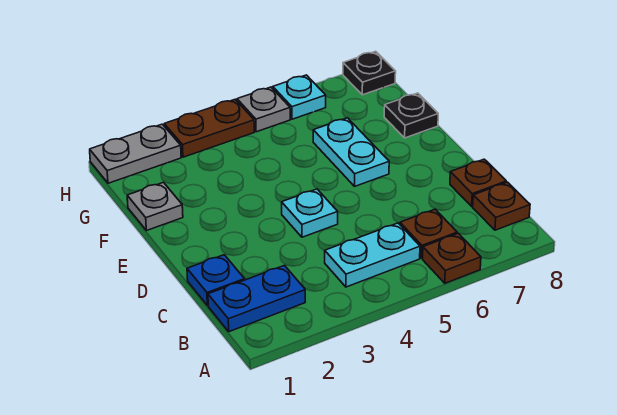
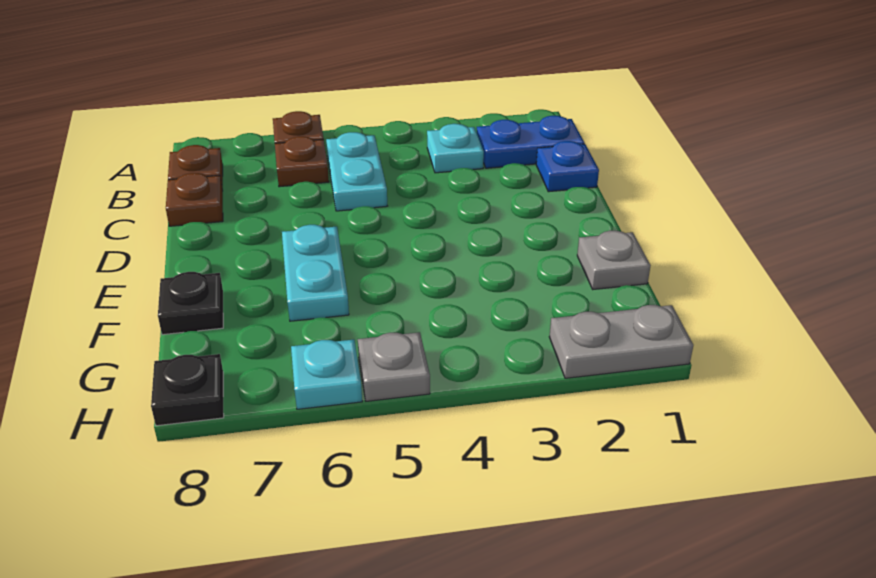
cyan 1x2 plate [325,223,420,287] -> cyan 1x2 plate turned to [326,132,387,211]
cyan 1x1 plate [282,189,338,237] -> cyan 1x1 plate moved to [427,124,484,173]
brown 1x2 plate [164,99,254,157] -> none

